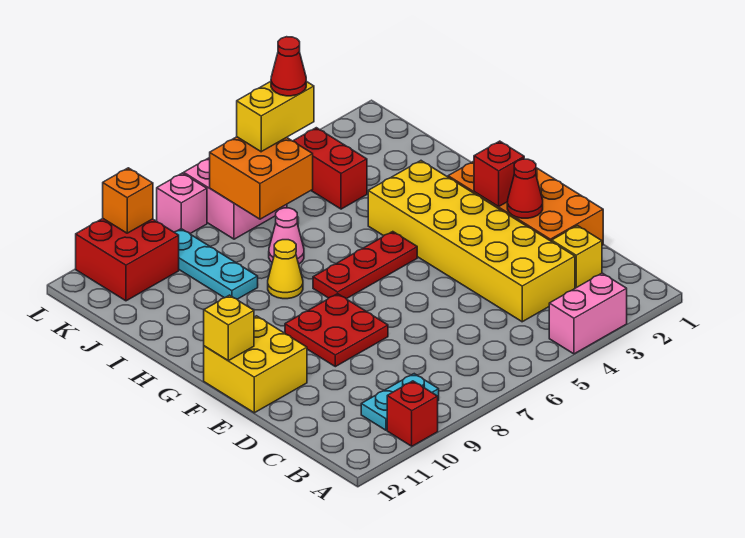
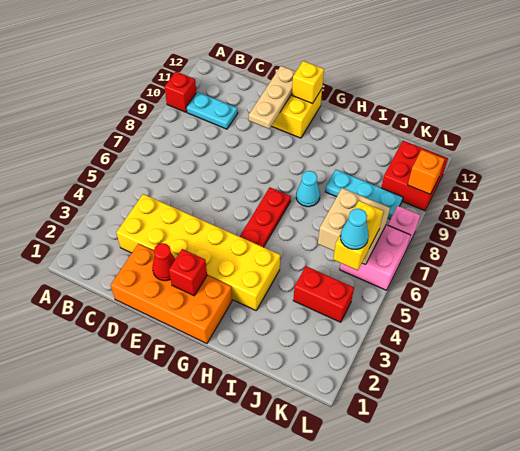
pink 1x2 brick [549,273,627,354] -> none
cyan 1x2 plate [361,374,439,430] -> cyan 1x2 plate turned to [186,92,238,129]
yellow 1x1 brick [552,226,602,288] -> none
red 2x2 plate [285,294,388,367] -> none
none -> tan 1x3 plate [249,66,296,129]
yellow 1x1 cone [268,240,303,299] -> cyan 1x1 cone [296,171,320,207]
pink 1x1 cone [269,208,304,264] -> none
orange 2x2 brick [210,137,313,219] -> tan 2x2 brick [318,188,390,265]
red 1x1 cone [271,37,306,96] -> cyan 1x1 cone [340,208,369,249]

